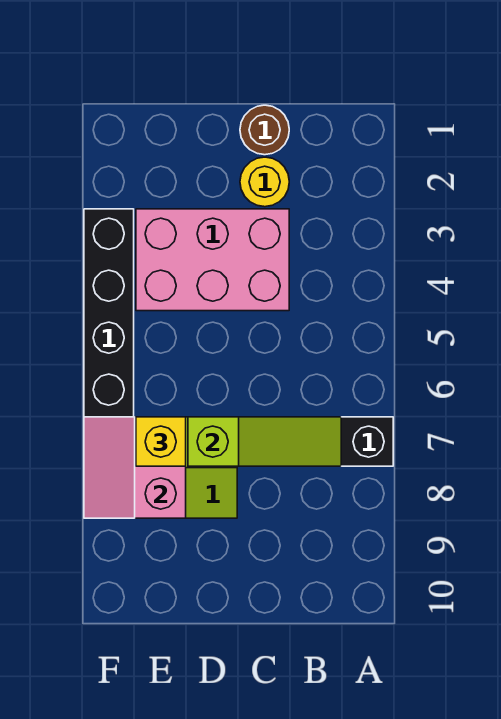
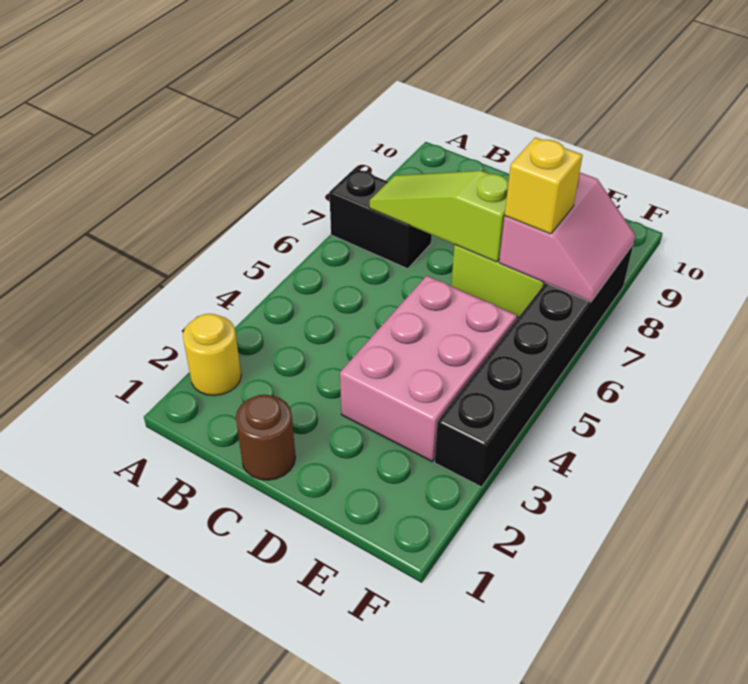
yellow 1x1 round brick [240,157,289,207] -> yellow 1x1 round brick moved to [183,314,241,396]
pink 2x3 brick [136,209,289,311] -> pink 2x3 brick turned to [340,276,517,461]

